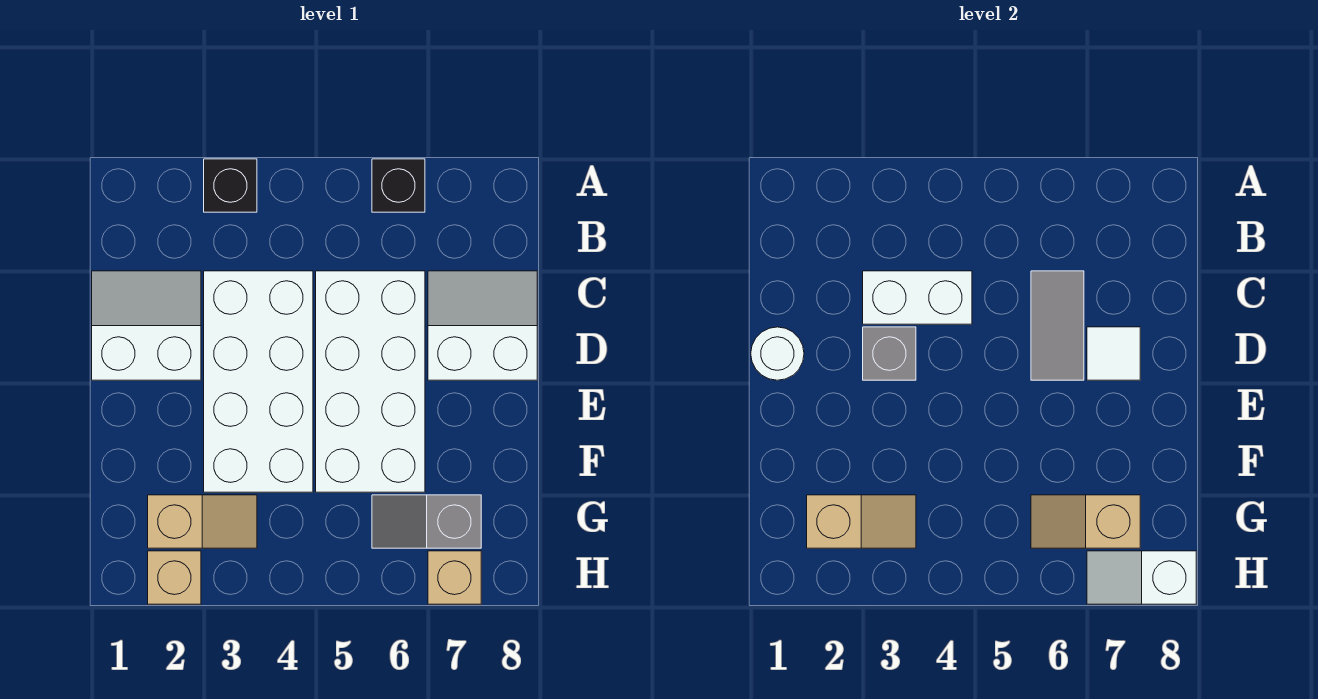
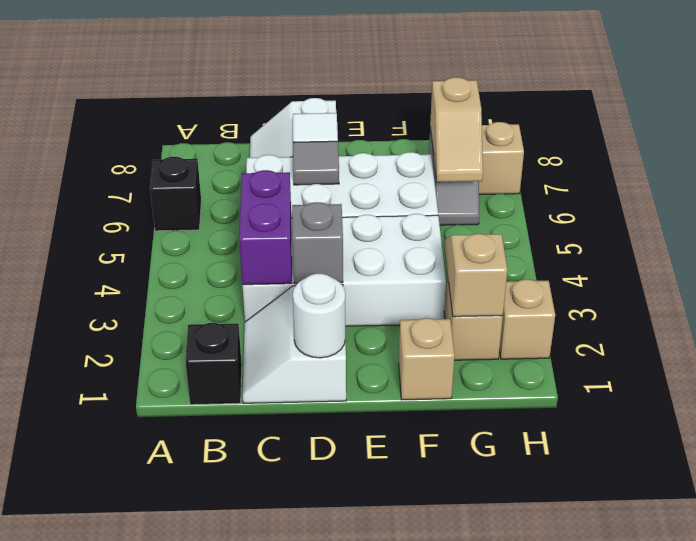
black 1x1 brick [204,159,257,212] -> black 1x1 brick moved to [185,323,242,405]
white 1x2 brick [863,271,972,324] -> purple 1x2 brick [239,170,292,285]
grey 1x2 tile [1031,271,1084,380] -> grey 1x1 tile [293,141,339,185]
none -> tan 1x1 brick [399,318,455,400]
white 1x2 slope [1087,551,1196,604] -> none

